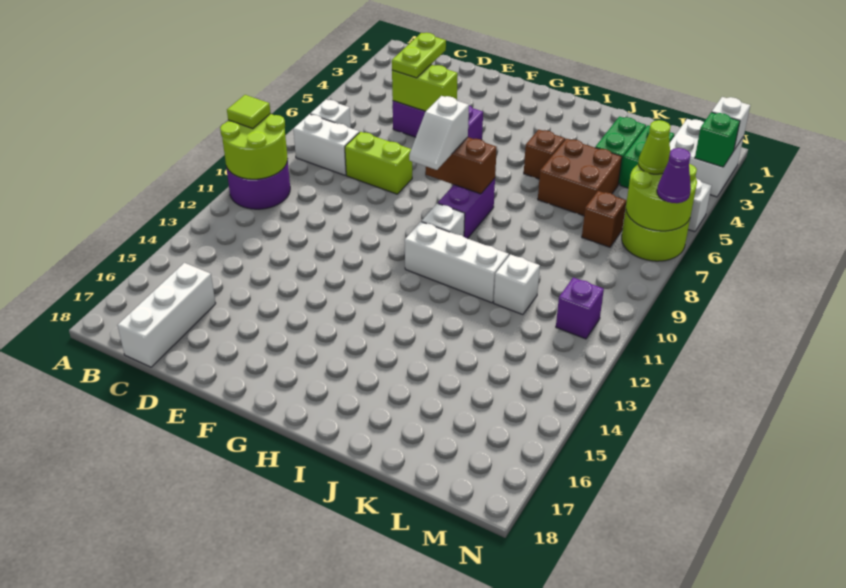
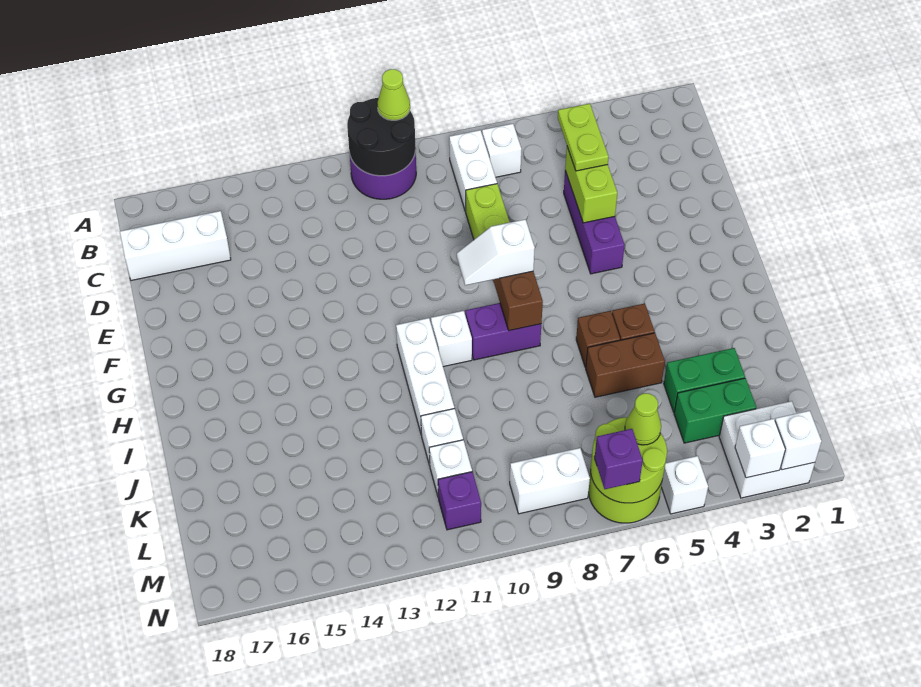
lime 2x2 round brick [220,114,288,179] -> black 2x2 round brick [347,98,415,176]
lime 1x1 tile [227,95,271,129] -> lime 1x1 cone [377,69,410,120]
lime 1x2 plate [392,33,446,78] -> lime 1x2 plate turned to [558,104,609,171]
brown 2x2 brick [538,139,622,216] -> brown 1x2 brick [585,333,665,397]
brown 1x1 brick [582,191,626,247] -> brown 1x1 brick moved to [576,311,620,367]
none -> white 1x1 brick [429,440,472,496]
none -> white 1x2 brick [510,448,590,514]
green 1x1 brick [695,112,740,167] -> white 1x1 brick [735,419,785,478]
purple 1x1 cone [657,148,691,203] -> purple 1x1 brick [595,429,643,489]

